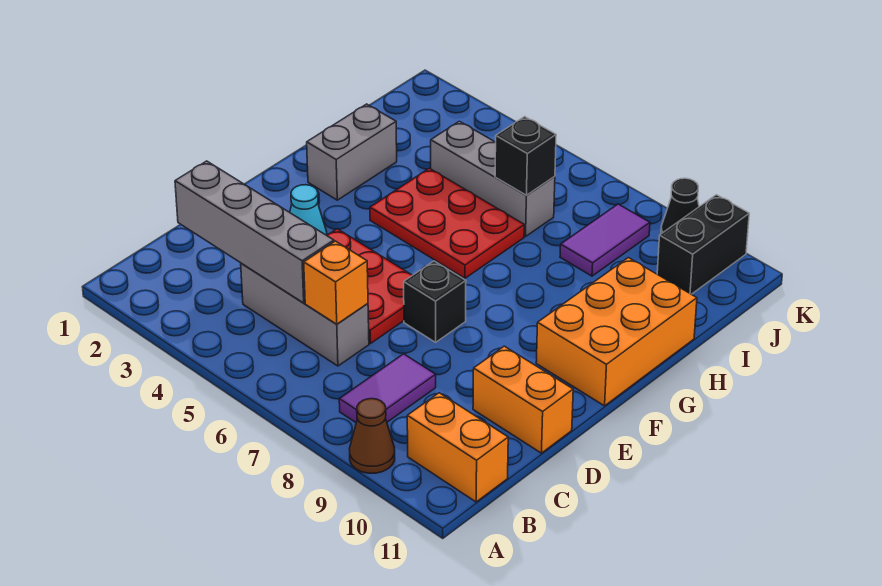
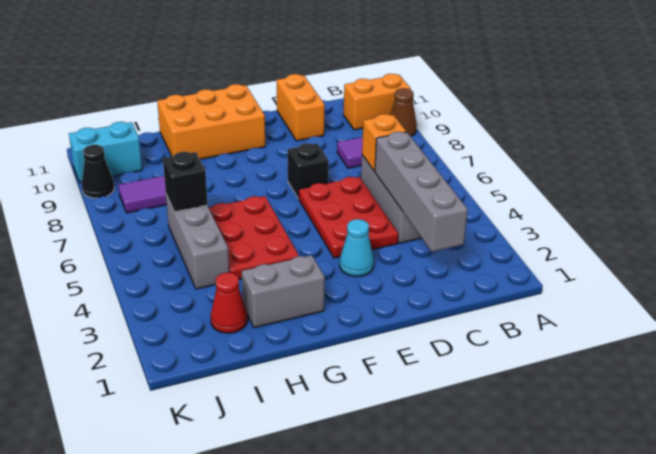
orange 1x2 brick [407,393,508,502] -> orange 1x2 brick turned to [343,74,411,130]
none -> red 1x1 cone [211,273,247,333]
black 1x2 brick [657,195,749,294] -> cyan 1x2 brick [69,122,142,182]

